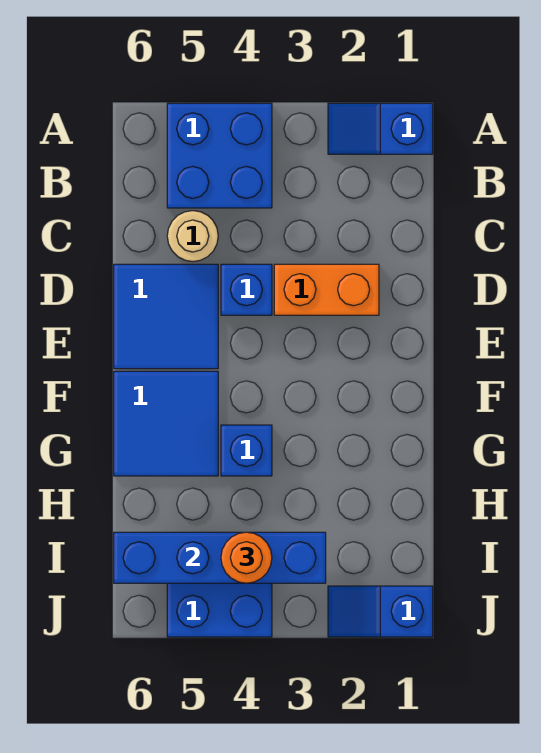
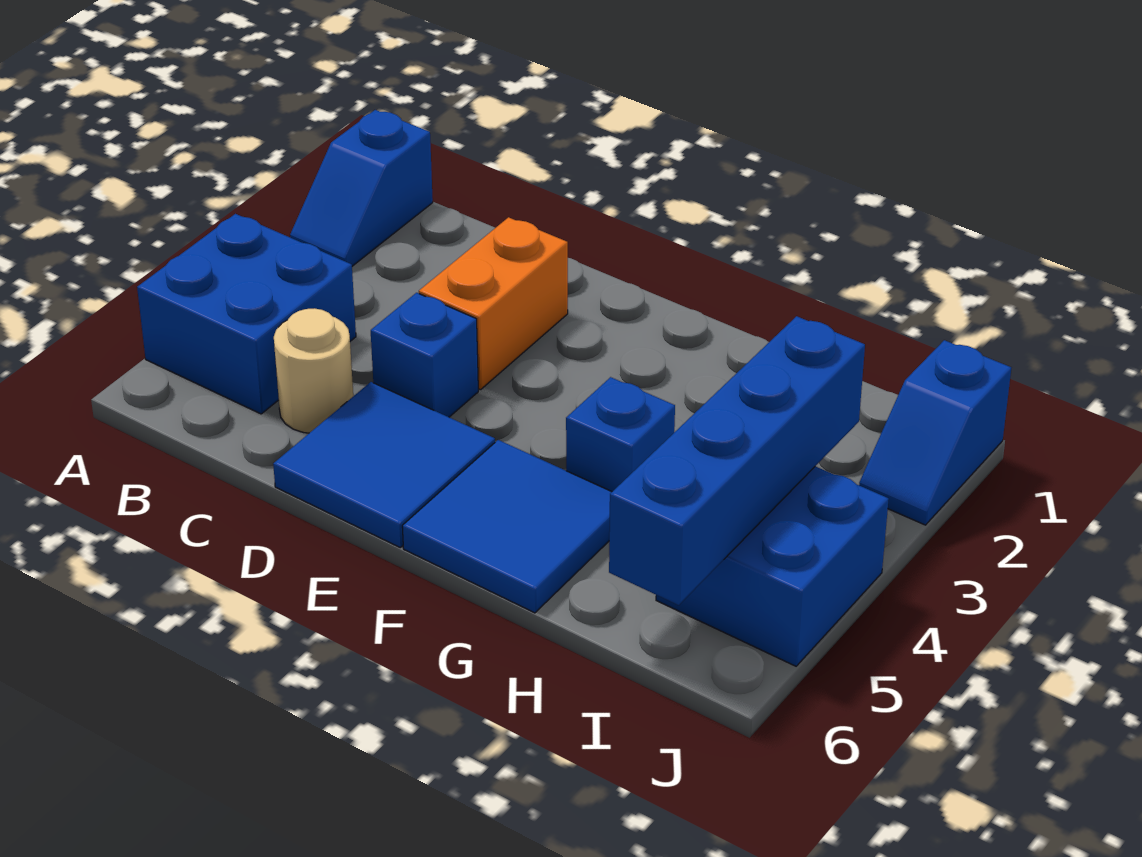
orange 1x1 round brick [221,532,272,583] -> none

